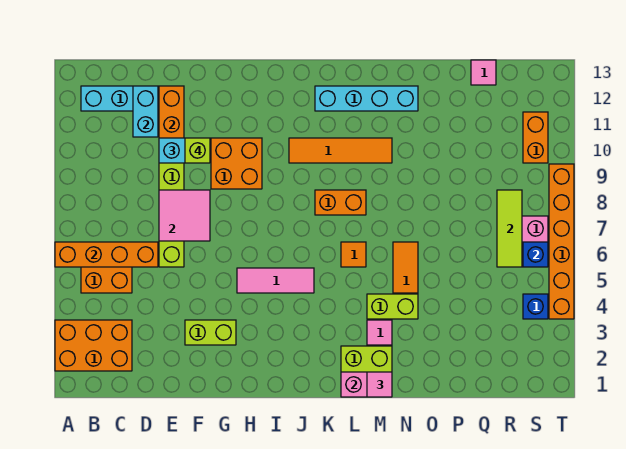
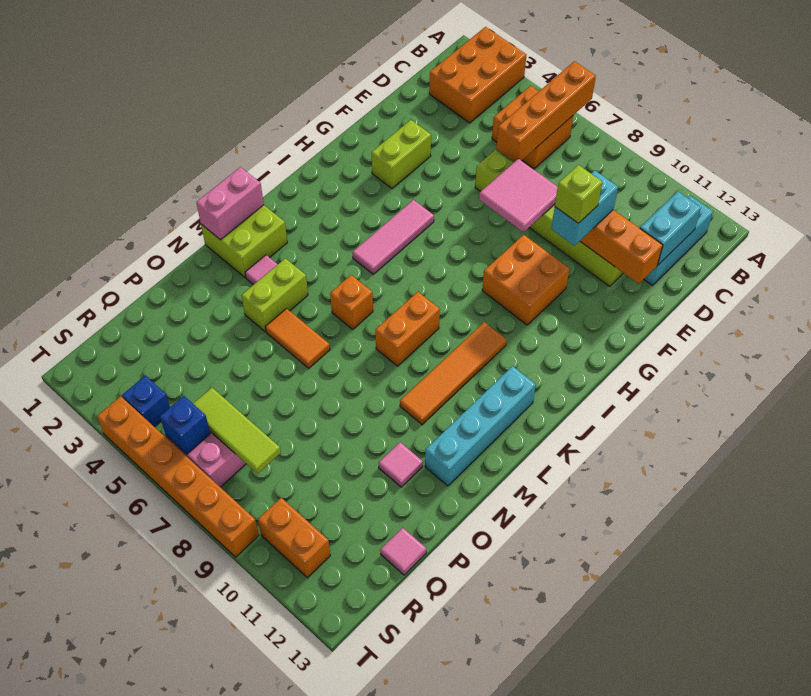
cyan 1x2 brick [133,86,158,137] -> cyan 1x2 brick turned to [640,192,701,265]
orange 1x1 tile [341,242,366,267] -> orange 1x1 brick [330,275,373,329]
pink 1x1 tile [367,372,392,397] -> pink 1x1 tile moved to [379,442,423,487]

